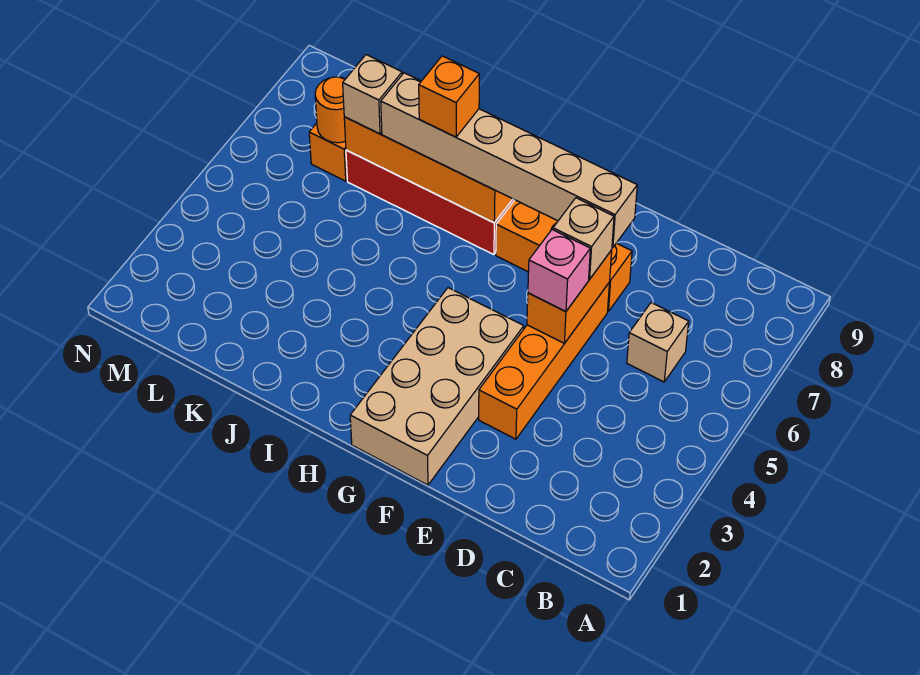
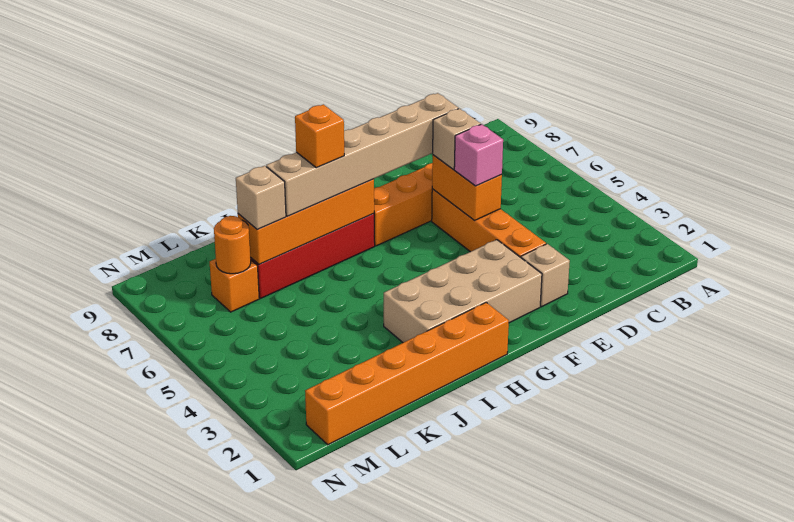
tan 1x1 brick [627,303,689,382] -> tan 1x1 brick moved to [521,244,570,307]
tan 2x4 brick [350,288,524,485] -> tan 2x4 brick turned to [384,240,542,343]
none -> orange 1x6 brick [305,302,509,445]

